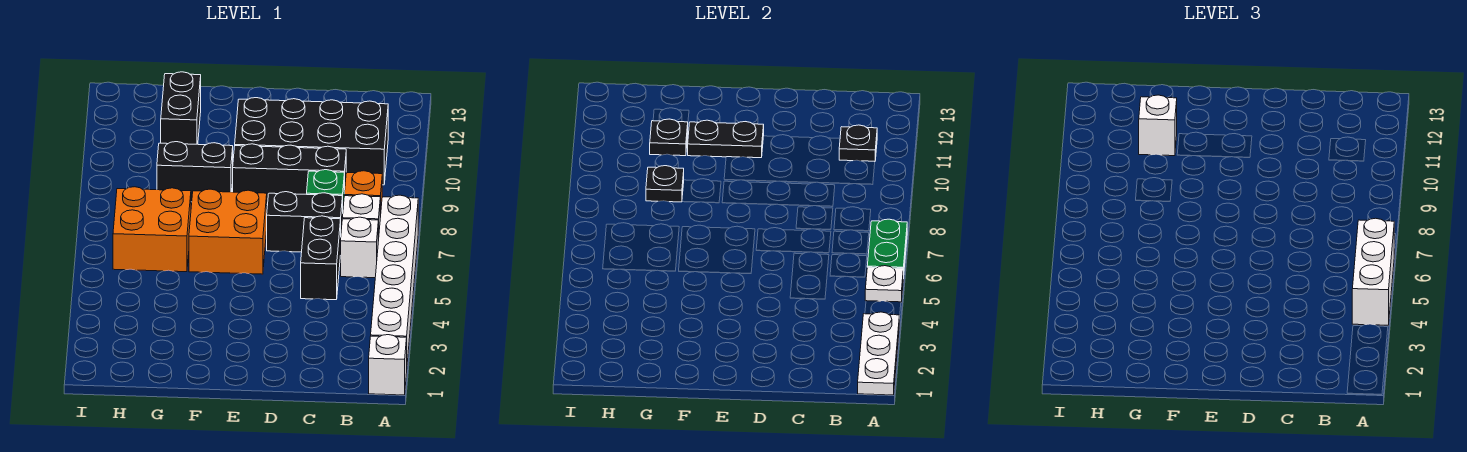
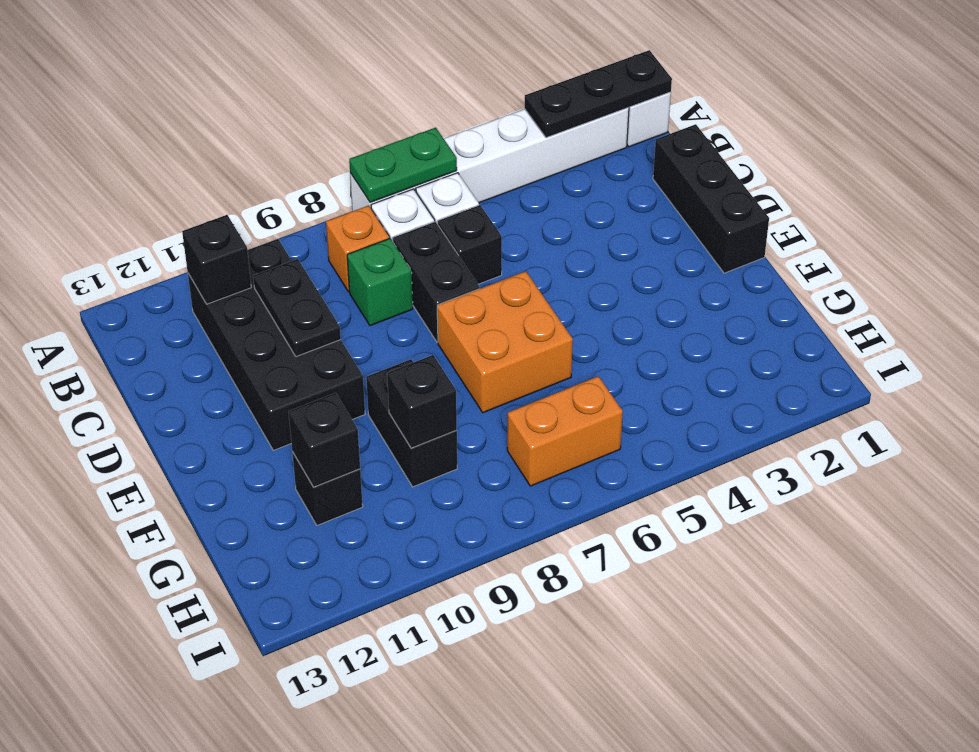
white 1x3 plate [858,312,899,395] -> black 1x3 plate [525,50,672,138]
white 1x3 brick [1352,218,1394,325] -> none
white 1x1 plate [865,266,903,302] -> none
black 1x1 plate [839,125,877,161] -> black 1x1 brick [182,215,251,304]
black 1x2 brick [301,216,341,300] -> black 1x1 brick [438,205,502,284]
black 1x3 brick [233,144,346,204] -> black 1x3 brick moved to [653,124,769,273]
black 1x2 plate [688,120,764,158] -> black 1x2 plate moved to [253,259,341,357]
orange 2x2 brick [113,187,191,272] -> orange 1x2 brick [507,376,623,486]
black 1x1 plate [646,166,684,202] -> black 1x1 brick [387,355,457,448]
black 1x2 brick [161,72,201,144] -> black 1x1 brick [292,452,363,525]
black 1x1 plate [650,119,688,156] -> black 1x1 brick [289,393,360,487]
white 1x1 brick [1139,95,1177,156] -> none

